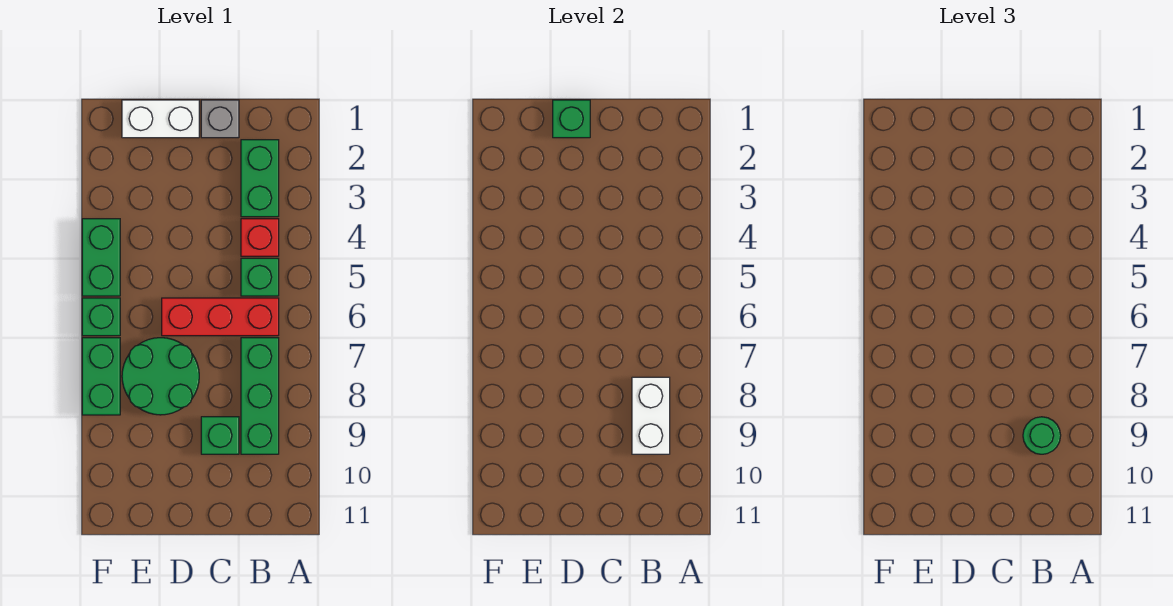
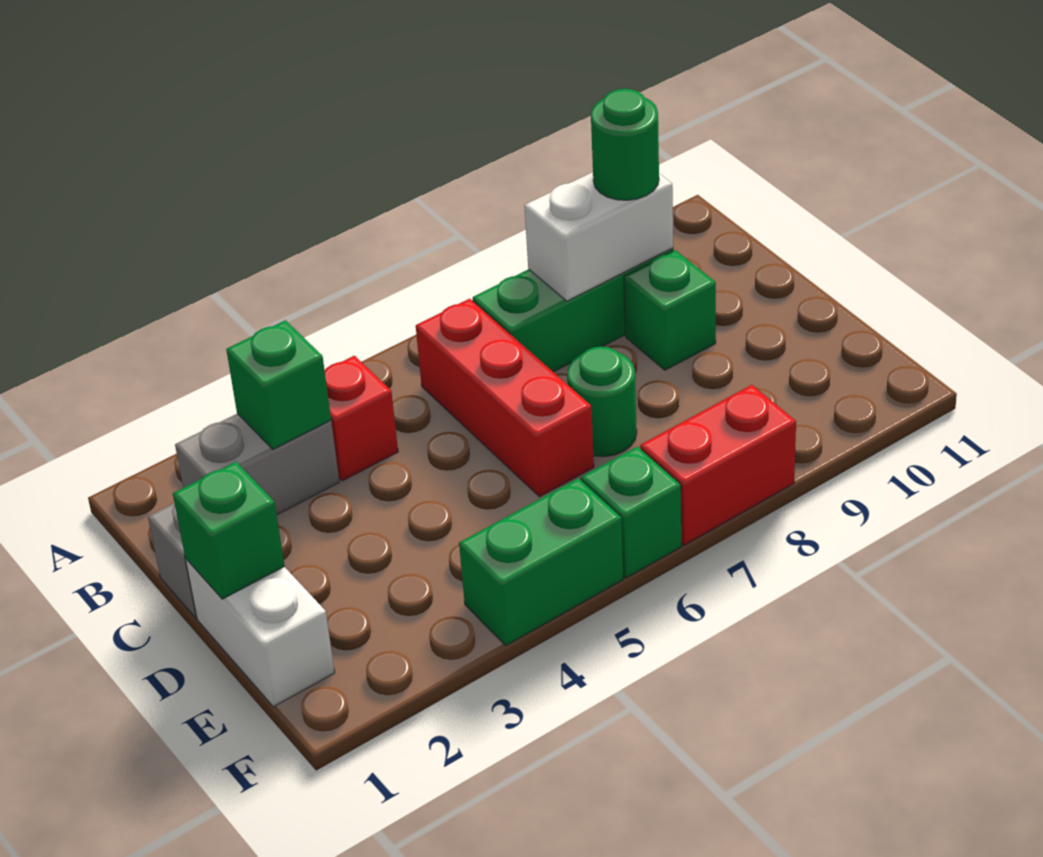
green 1x2 brick [241,140,279,217] -> grey 1x2 brick [175,414,339,515]
green 1x1 brick [241,258,279,296] -> green 1x1 brick moved to [226,320,331,449]
green 2x2 round brick [122,338,199,415] -> green 1x1 round brick [567,346,637,457]
green 1x2 brick [82,338,120,415] -> red 1x2 brick [640,385,796,545]

